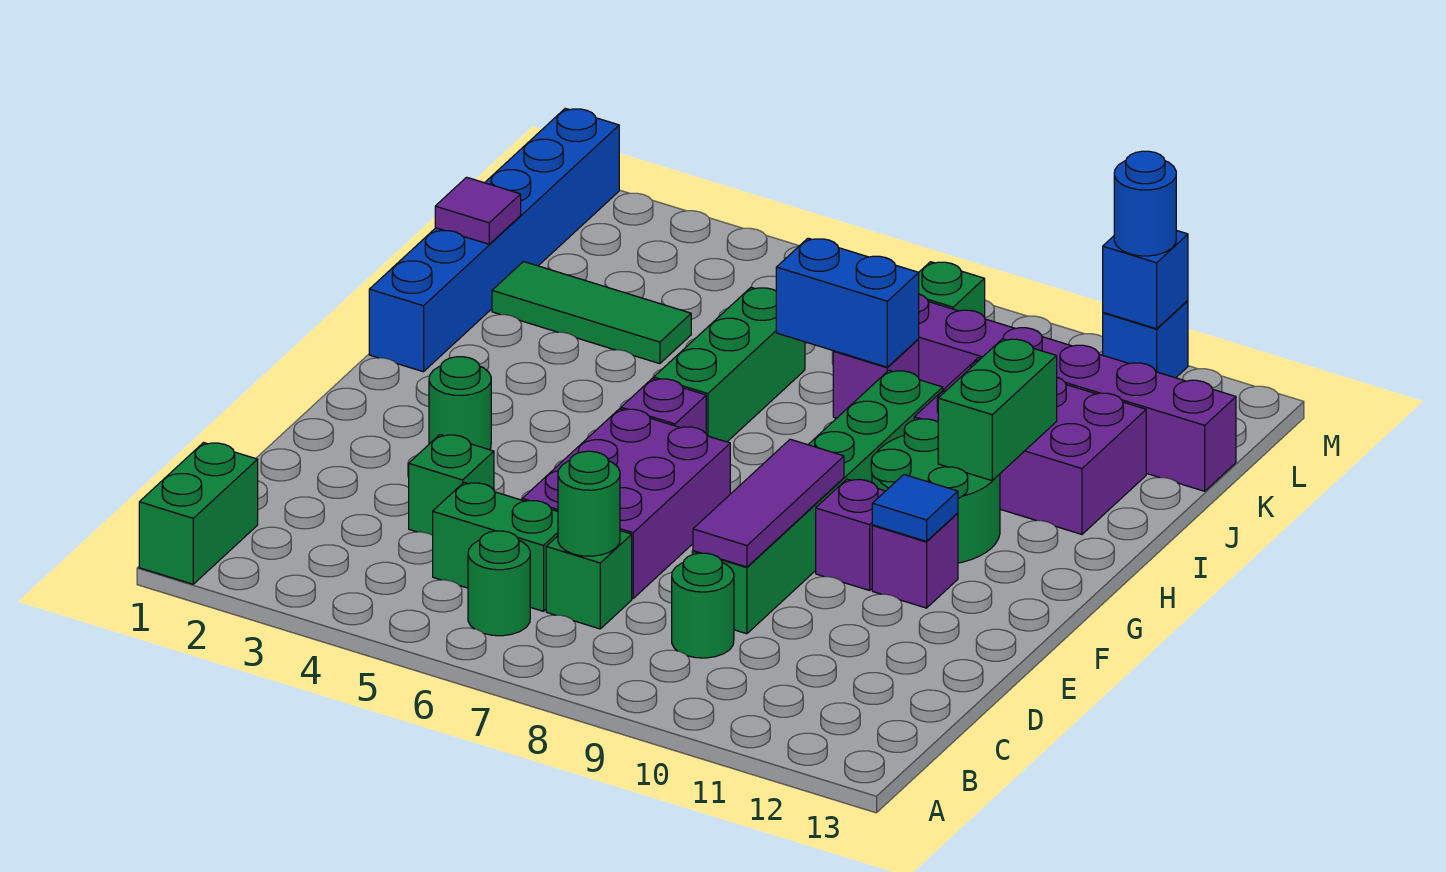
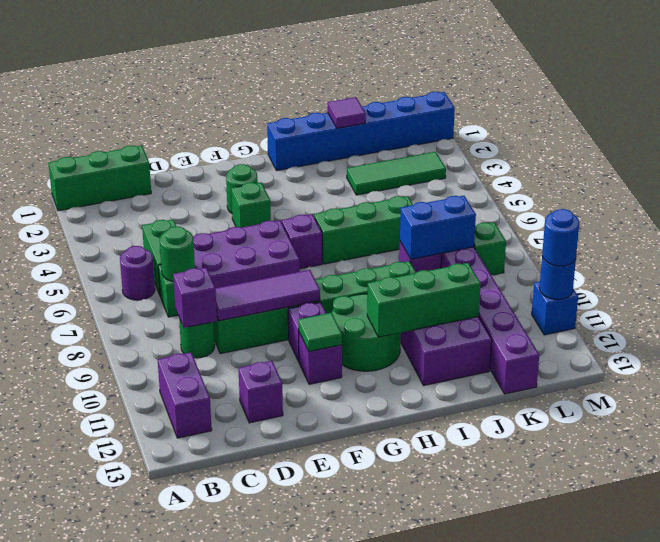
green 1x2 brick [139,443,258,584] -> green 1x3 brick [48,146,151,211]
green 1x1 round brick [468,531,530,636] -> purple 1x1 round brick [120,246,155,300]
none -> purple 1x2 brick [158,352,212,438]
none -> purple 1x1 brick [173,268,217,328]
green 1x1 brick [409,435,494,535] -> green 1x1 brick moved to [231,183,271,228]
none -> purple 1x1 brick [238,361,283,423]
blue 1x1 tile [872,475,958,541] -> green 1x1 tile [298,313,342,351]
green 1x2 brick [938,339,1057,481] -> green 1x3 brick [367,263,481,337]
green 1x3 tile [492,262,691,364] -> green 1x3 tile turned to [347,152,446,195]
blue 1x2 brick [776,238,919,367] -> blue 1x2 brick turned to [400,196,476,259]
blue 1x1 brick [1103,230,1188,329] -> blue 1x1 round brick [539,257,576,300]

